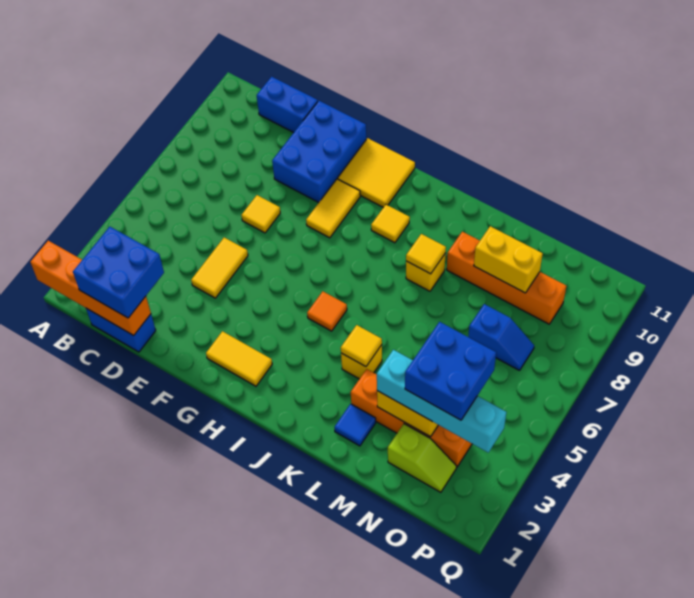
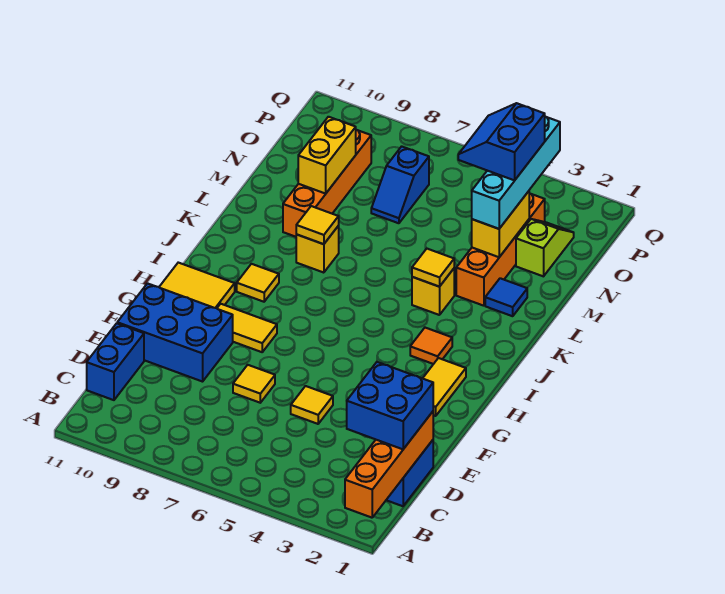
yellow 1x2 tile [191,237,248,298] -> yellow 1x1 tile [291,386,333,424]
orange 1x1 tile [307,291,347,331] -> orange 1x1 tile moved to [410,328,452,364]
blue 2x2 brick [405,322,496,420] -> blue 2x2 slope [458,103,545,180]
blue 1x2 slope [468,304,534,370] -> blue 1x2 slope turned to [371,146,429,223]

